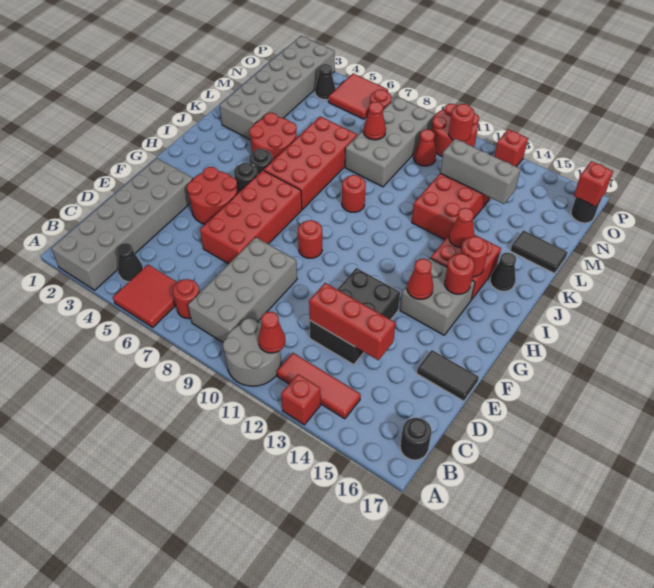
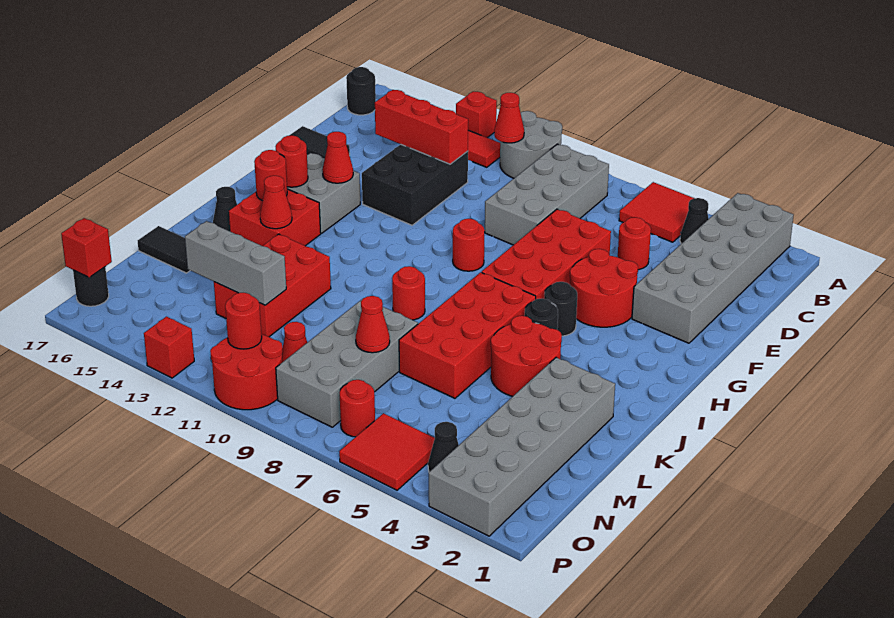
red 1x1 round brick [173,279,200,319] -> red 1x1 round brick moved to [618,217,651,270]

